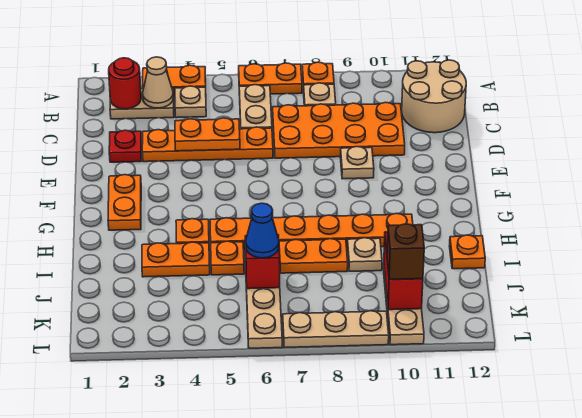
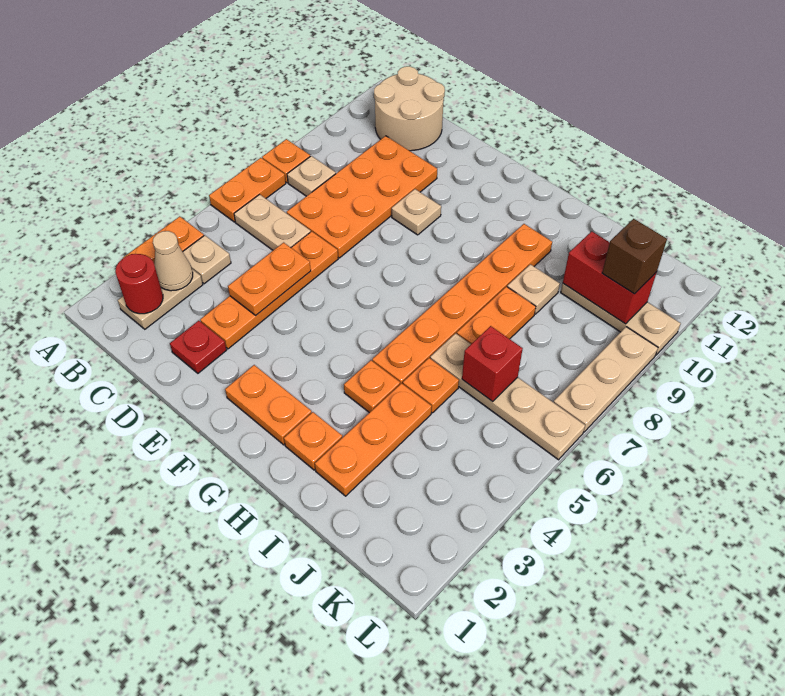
orange 1x2 plate [142,242,210,277] -> orange 1x3 plate [315,383,432,496]
orange 1x1 plate [449,235,485,269] -> orange 1x1 plate moved to [284,412,342,470]
blue 1x1 cone [245,203,279,258] -> none

